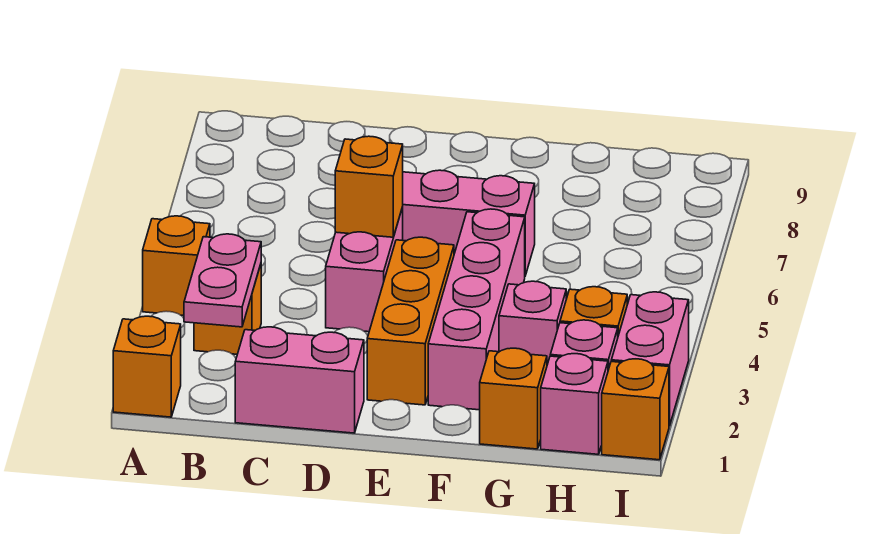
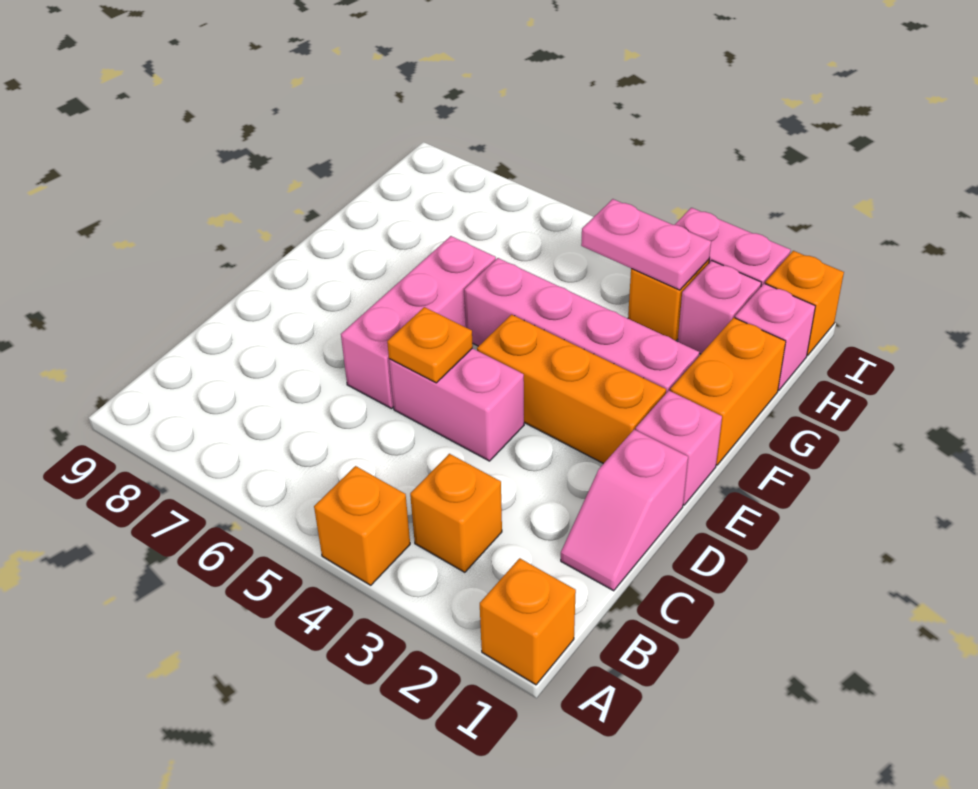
pink 1x2 plate [184,234,261,327] -> pink 1x2 plate moved to [581,199,711,290]
pink 1x2 brick [235,327,364,433] -> pink 1x2 slope [561,430,688,591]
orange 1x1 brick [335,136,403,237] -> orange 1x1 plate [387,307,473,383]
orange 1x1 brick [480,348,547,449] -> orange 1x2 brick [670,318,786,465]
pink 1x1 brick [499,281,566,365] -> pink 1x1 brick moved to [636,391,722,505]

